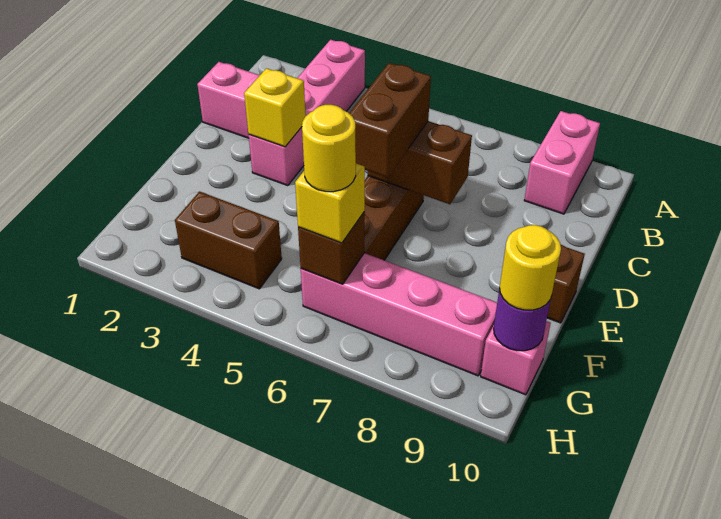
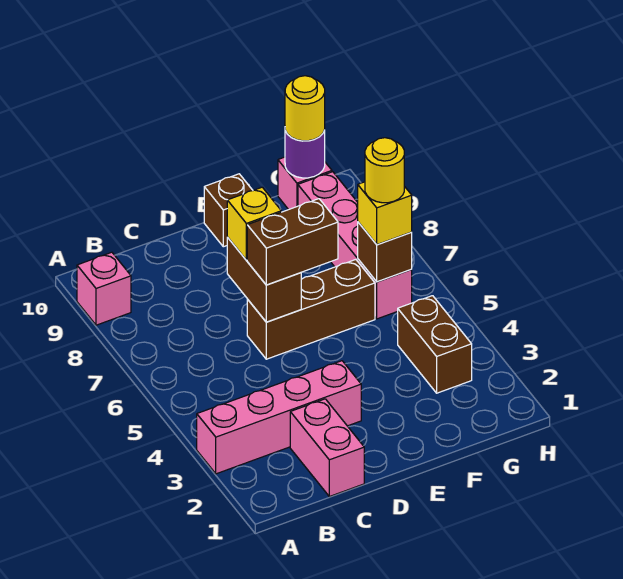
pink 1x2 brick [524,111,600,214] -> pink 1x1 brick [77,252,131,325]
yellow 1x1 brick [244,68,306,147] -> yellow 1x1 brick moved to [227,187,281,260]

